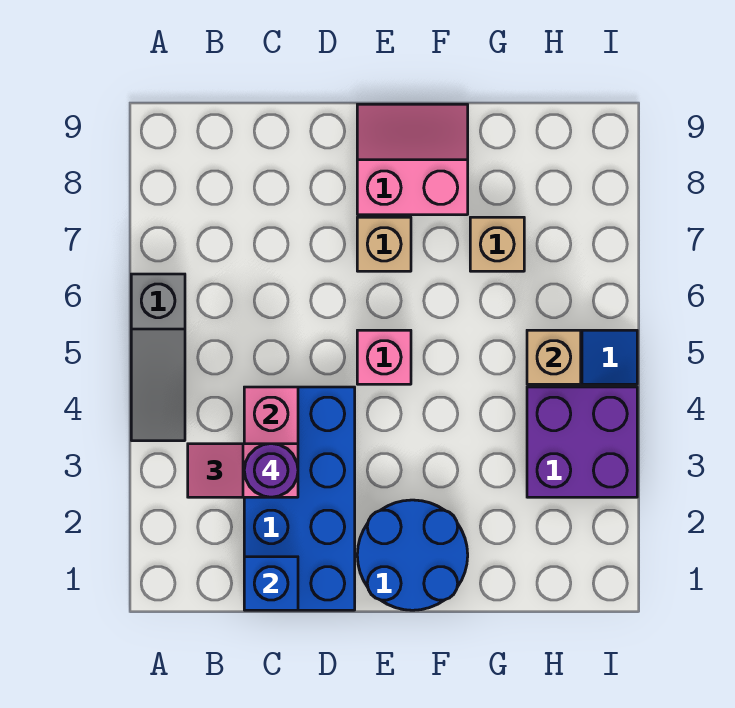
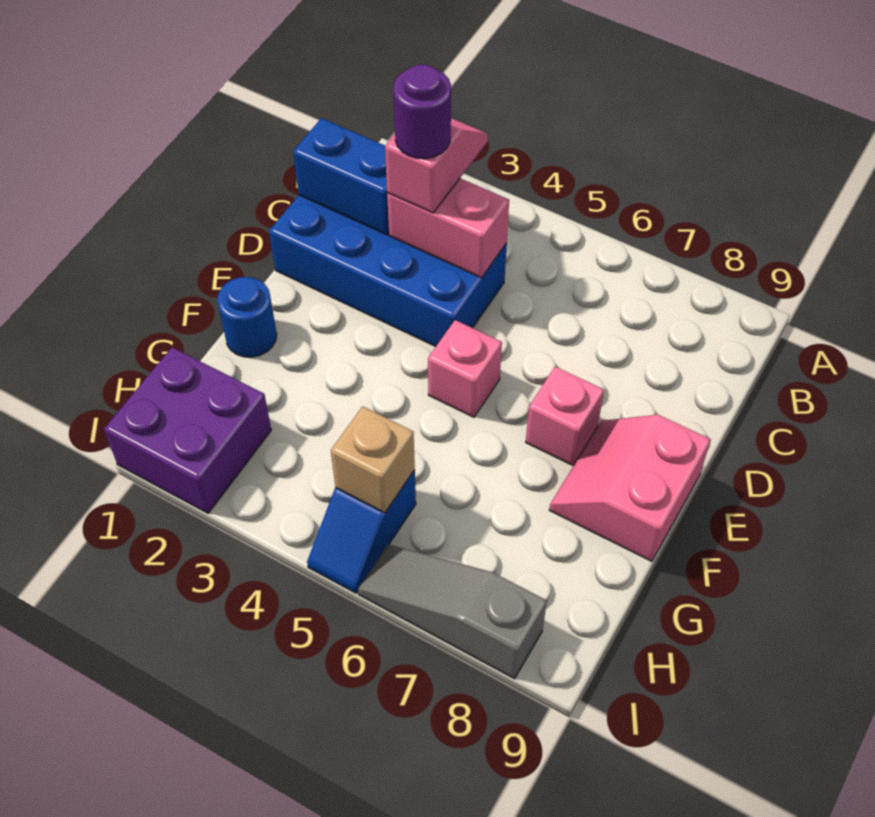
grey 1x3 slope [131,274,185,441] -> grey 1x3 slope moved to [358,545,547,679]
blue 1x1 brick [244,557,298,610] -> blue 1x2 brick [293,118,389,235]
blue 2x2 round brick [357,500,468,610] -> blue 1x1 round brick [217,277,277,357]
tan 1x1 brick [357,217,411,271] -> pink 1x1 brick [526,367,604,465]
pink 2x2 slope [357,104,468,215] -> pink 2x2 slope turned to [549,415,711,561]
tan 1x1 brick [470,217,524,271] -> none
purple 2x2 brick [527,387,637,497] -> purple 2x2 brick moved to [104,347,271,513]

